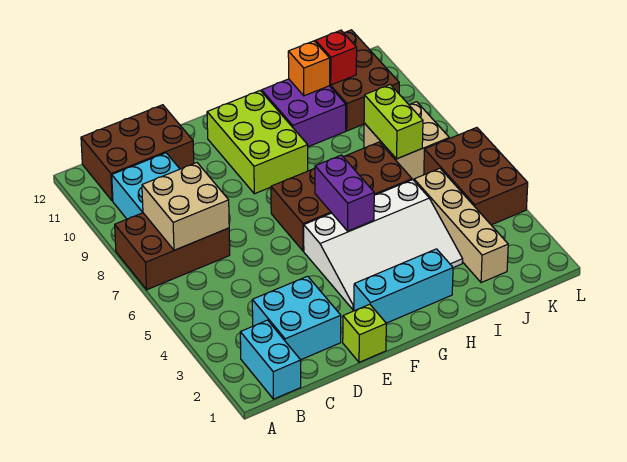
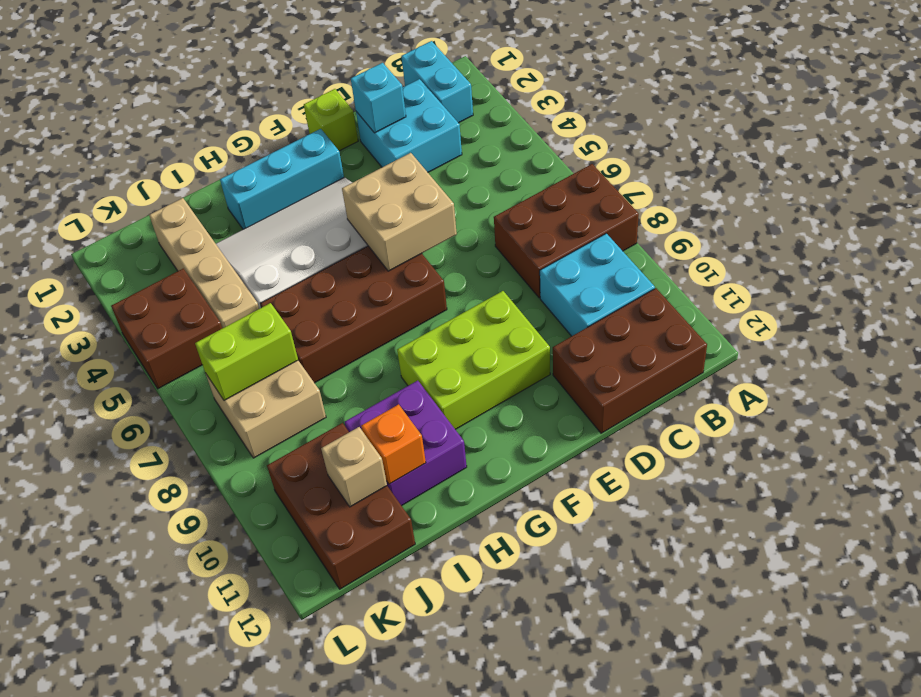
tan 2x2 brick [142,163,229,250] -> tan 2x2 brick moved to [342,153,457,271]
none -> cyan 1x1 brick [351,63,406,133]
lime 2x3 brick [207,91,308,194] -> lime 2x3 brick turned to [397,291,550,429]
purple 1x2 brick [315,155,374,231] -> none
lime 1x2 brick [364,85,423,159] -> lime 1x2 brick turned to [195,303,298,400]
red 1x1 brick [316,30,357,85] -> tan 1x1 brick [321,427,387,507]
brown 2x3 brick [424,128,528,225] -> brown 2x2 brick [111,269,222,389]

